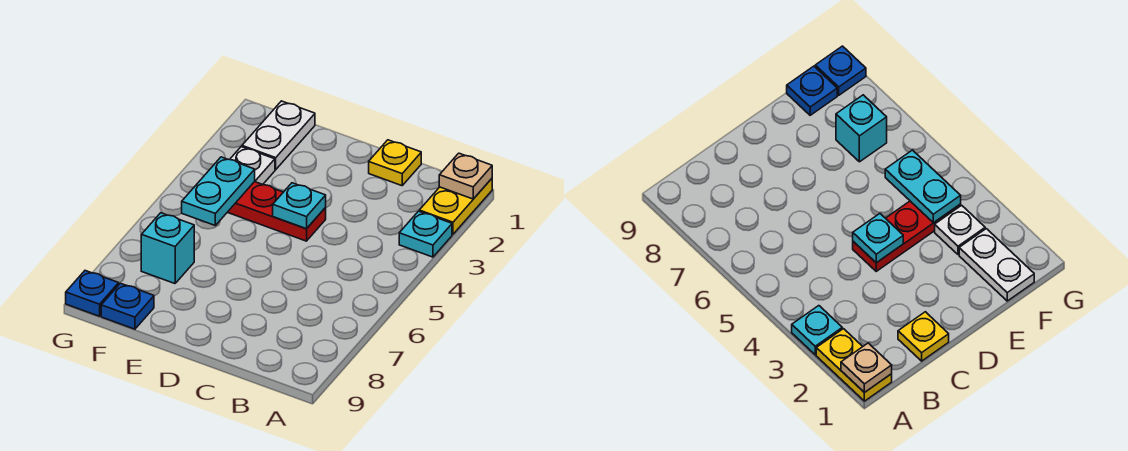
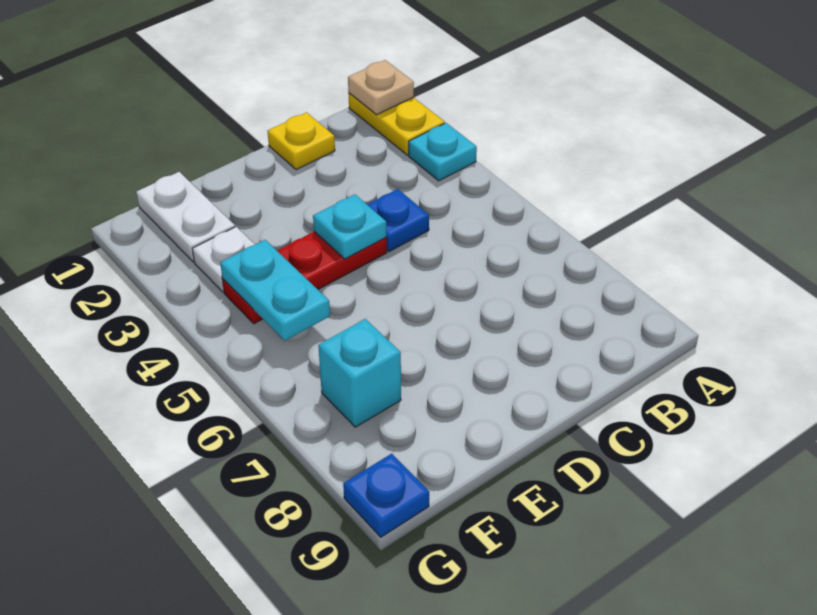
blue 1x1 plate [101,283,154,329] -> blue 1x1 plate moved to [367,189,429,252]

